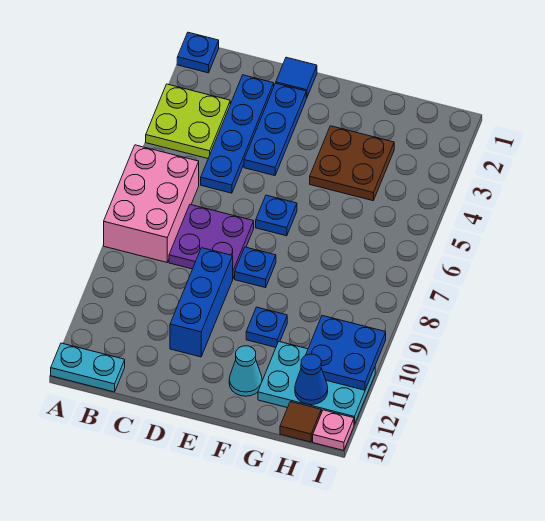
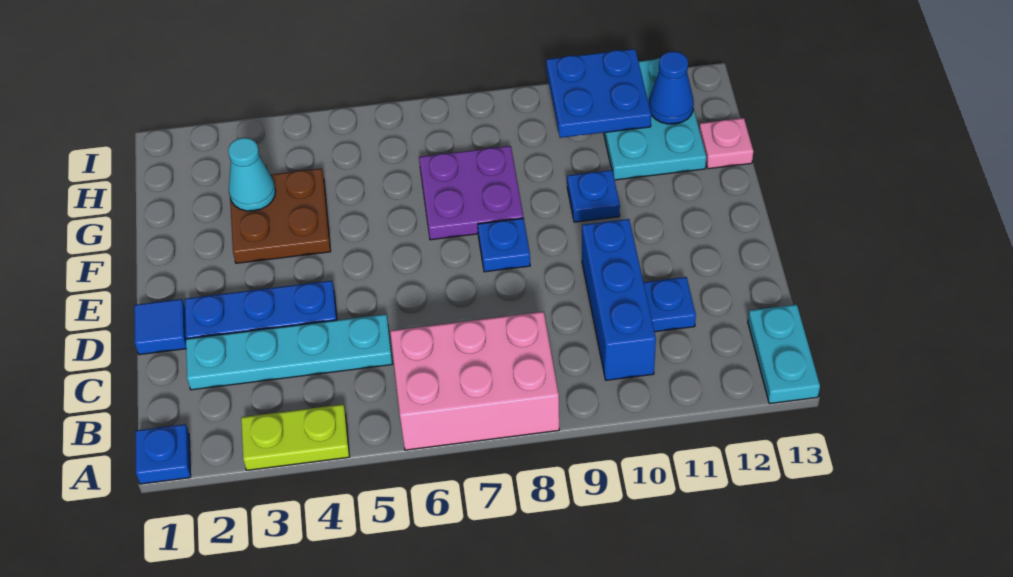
lime 2x2 plate [146,84,230,158] -> lime 1x2 plate [241,404,350,470]
blue 1x4 plate [201,75,274,193] -> cyan 1x4 plate [186,314,392,390]
purple 2x2 plate [169,205,254,278] -> purple 2x2 plate moved to [419,146,523,240]
blue 1x3 brick [170,248,233,357] -> blue 1x3 brick turned to [582,219,656,380]
blue 1x1 plate [256,195,297,236] -> blue 1x1 plate moved to [644,277,696,332]
cyan 1x1 cone [229,346,262,396] -> cyan 1x1 cone moved to [228,138,276,211]
brown 1x1 tile [280,402,321,442] -> none
pink 1x1 plate [313,410,354,451] -> pink 1x1 plate moved to [699,118,753,169]

